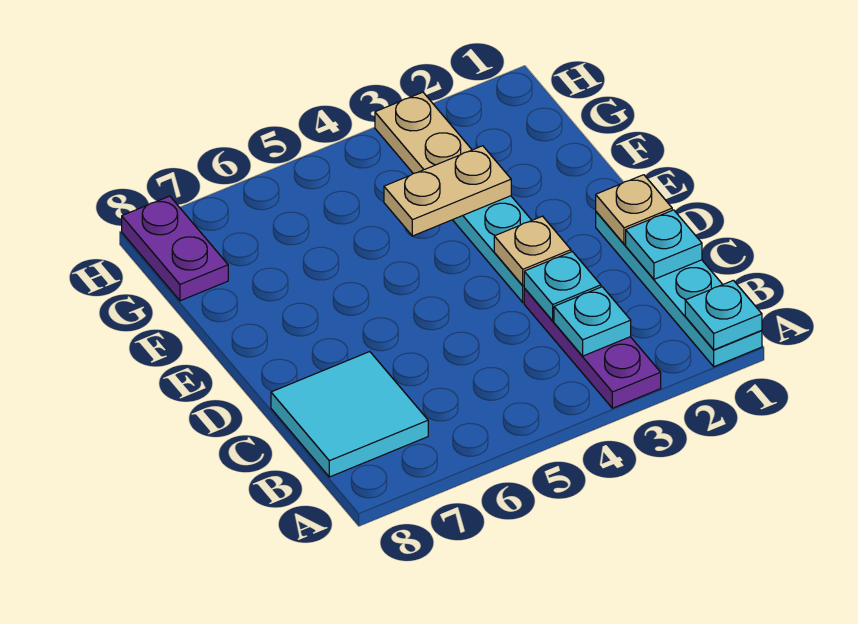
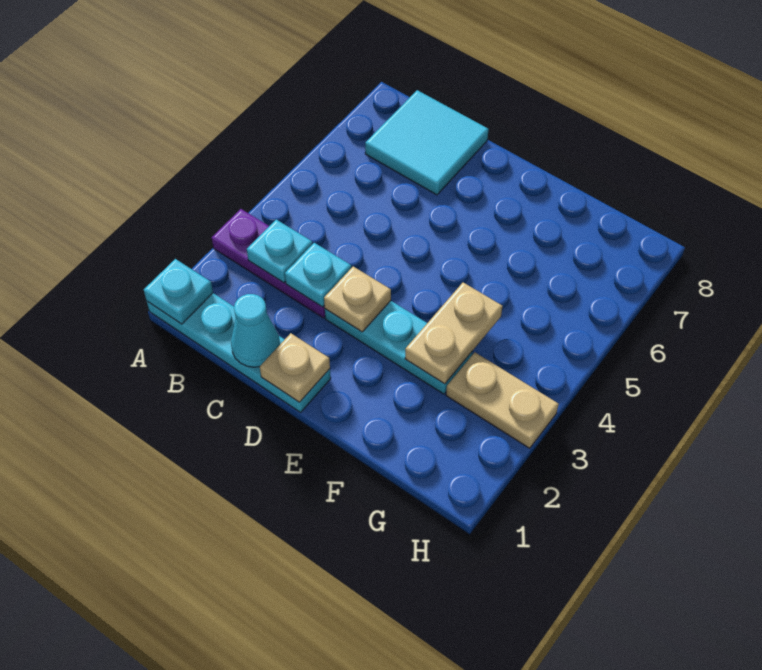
cyan 1x1 plate [626,210,702,279] -> cyan 1x1 cone [231,294,280,367]
purple 1x2 plate [122,196,228,301] -> none

